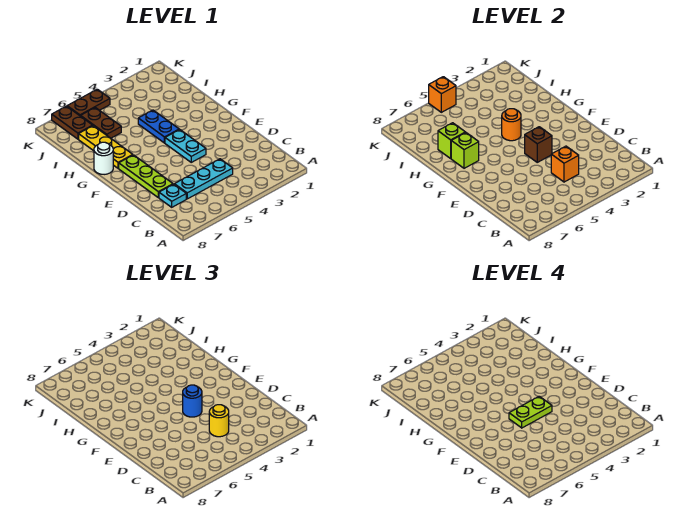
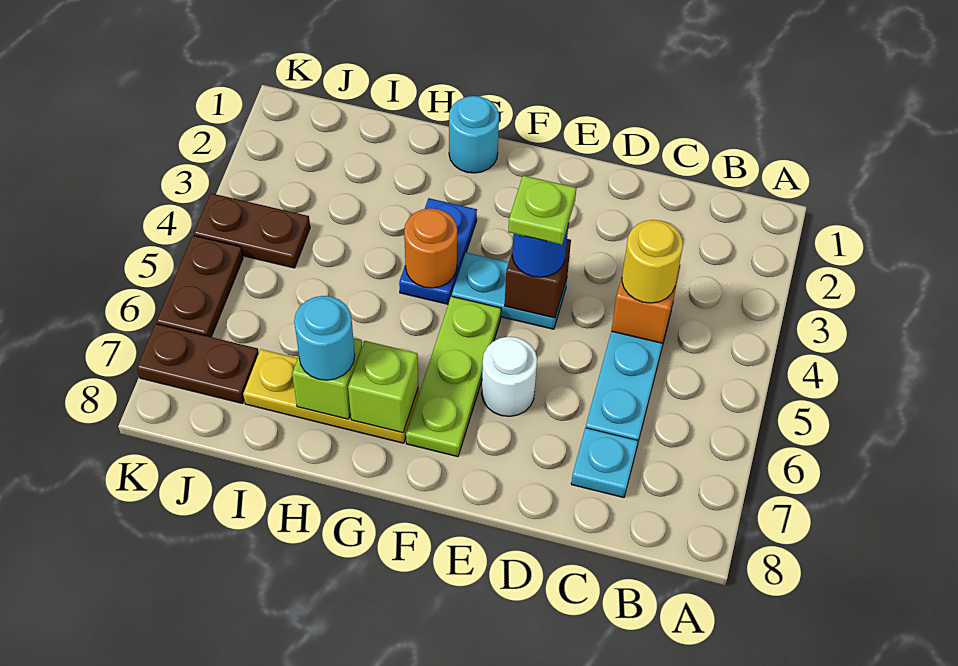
lime 1x3 plate [119,155,173,198] -> lime 1x3 plate turned to [406,296,501,457]
lime 1x2 plate [509,396,552,428] -> lime 1x1 plate [508,176,576,245]
none -> cyan 1x1 round brick [449,96,499,173]
blue 1x2 plate [138,110,179,143] -> blue 1x2 plate turned to [399,198,477,304]
white 1x1 round brick [94,142,113,174] -> white 1x1 round brick moved to [482,337,537,416]
none -> cyan 1x1 round brick [294,296,355,380]
brown 1x2 plate [81,108,121,138] -> brown 1x2 plate moved to [194,193,310,268]
orange 1x1 brick [429,77,456,112] -> none

